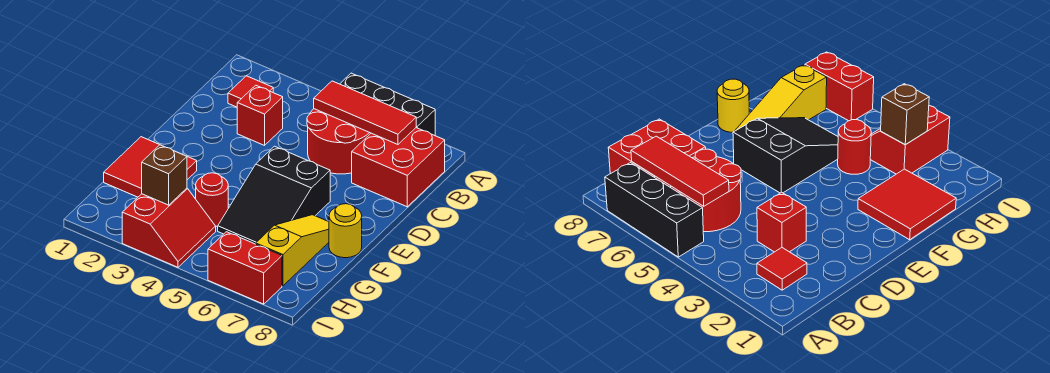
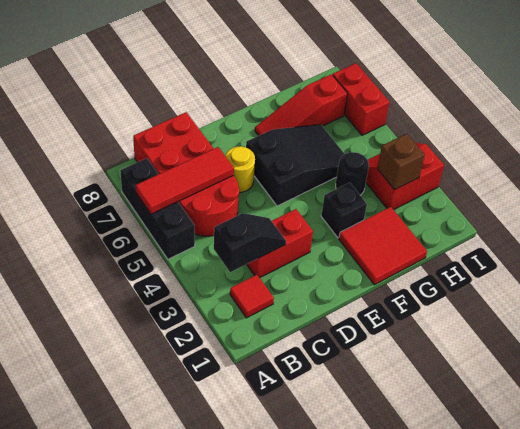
none -> black 1x2 slope [214,213,286,272]
red 1x3 tile [314,81,416,144] -> red 1x3 tile turned to [135,147,234,214]
red 1x1 brick [237,85,283,145] -> red 1x2 brick [246,209,313,278]
none -> black 1x1 brick [321,183,367,238]
yellow 1x3 slope [256,215,329,286] -> red 1x3 slope [255,74,348,136]
yellow 1x1 round brick [329,204,362,258] -> yellow 1x1 round brick moved to [226,146,255,192]
red 1x1 round brick [196,173,228,226] -> black 1x1 round brick [336,152,369,195]

